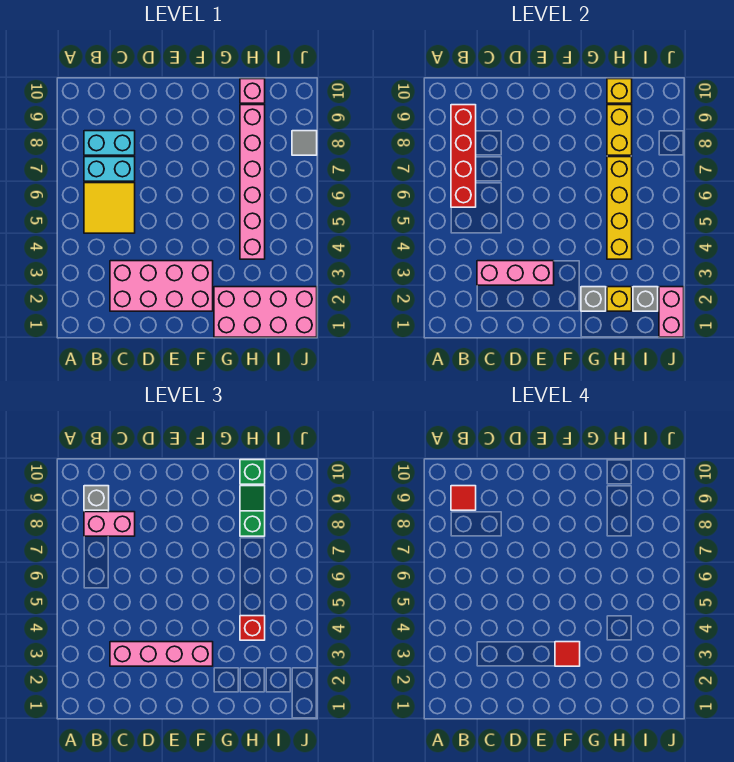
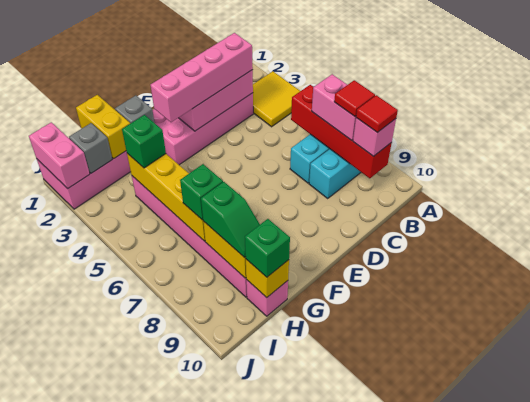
yellow 2x2 tile [84,183,135,233] -> yellow 2x2 tile moved to [253,71,300,127]
pink 1x2 brick [84,512,135,536] -> pink 1x2 brick turned to [312,74,356,140]
grey 1x1 brick [84,486,109,510] -> pink 1x1 brick [353,118,396,156]
red 1x1 tile [555,642,580,666] -> red 1x1 tile moved to [334,80,375,116]
yellow 1x1 brick [607,287,632,311] -> yellow 1x2 brick [76,95,130,159]
red 1x1 brick [240,616,265,640] -> green 1x1 brick [122,115,166,168]
none -> green 1x1 brick [180,164,223,220]
grey 1x1 tile [292,131,317,155] -> none

